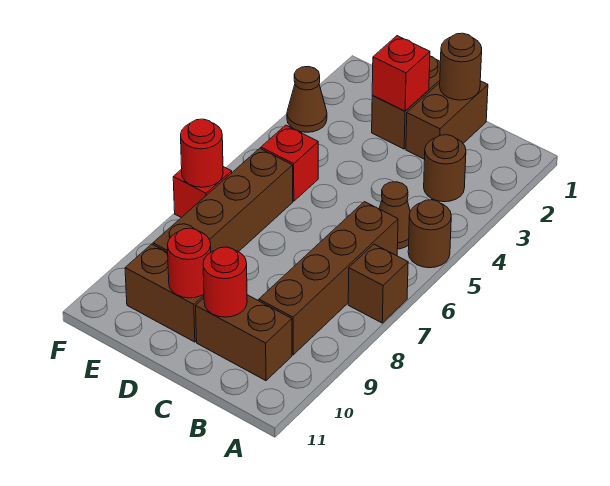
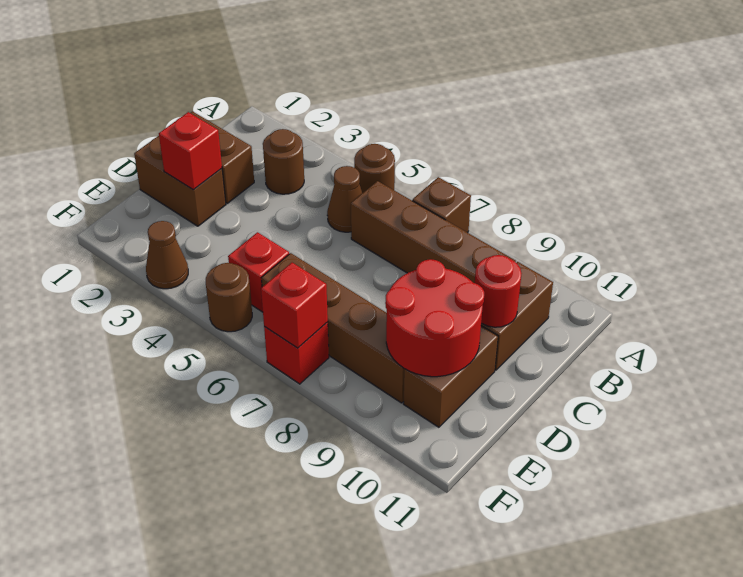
brown 1x1 round brick [440,33,482,100] -> brown 1x1 round brick moved to [206,263,252,332]
red 1x1 round brick [167,228,211,298] -> red 2x2 round brick [385,259,484,377]
red 1x1 round brick [181,119,223,187] -> red 1x1 brick [261,263,328,348]

